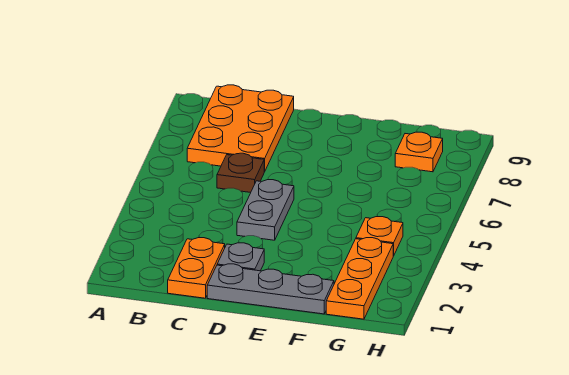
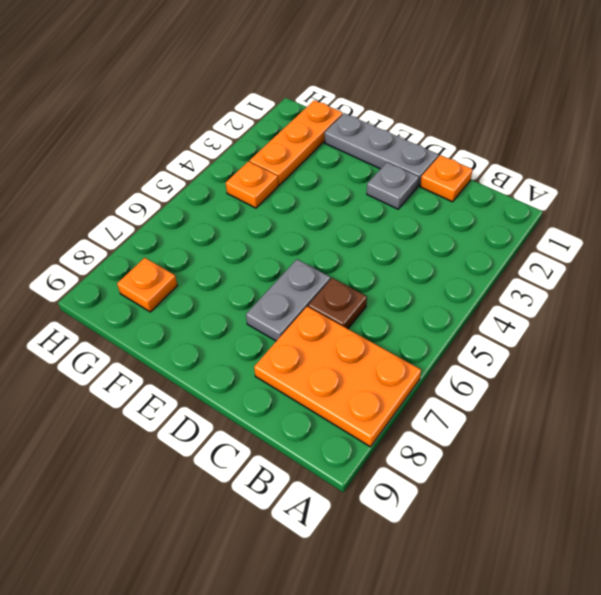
orange 2x3 plate [187,85,294,172] -> orange 2x3 plate turned to [254,307,421,447]
orange 1x2 plate [168,238,225,298] -> orange 1x1 plate [420,155,473,202]
grey 1x2 plate [237,180,294,240] -> grey 1x2 plate moved to [246,259,330,341]

